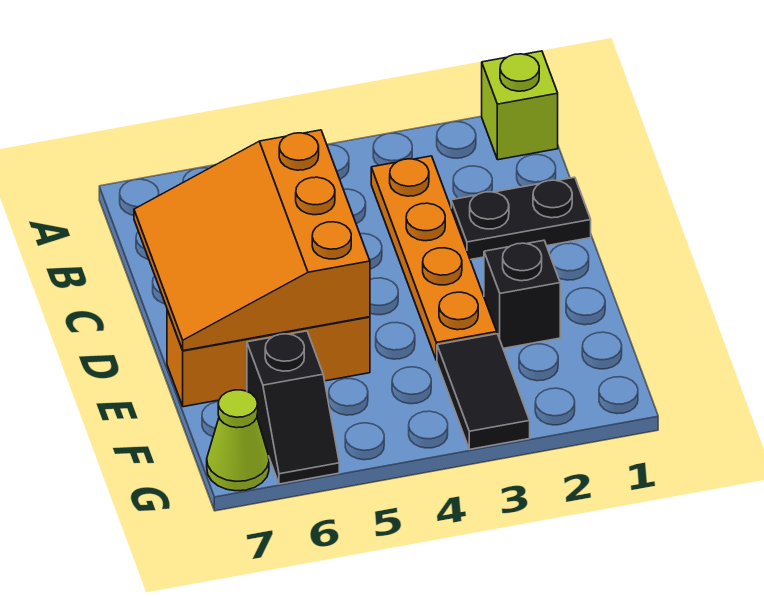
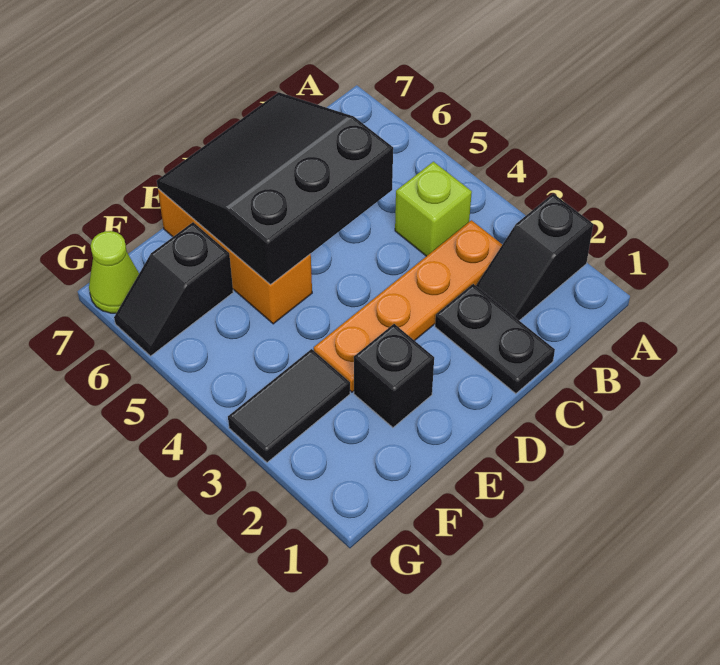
lime 1x1 brick [482,51,558,160] -> lime 1x1 brick moved to [395,162,472,256]
none -> black 1x2 slope [476,194,593,321]
orange 3x3 slope [134,130,370,351] -> black 3x3 slope [157,92,393,284]

